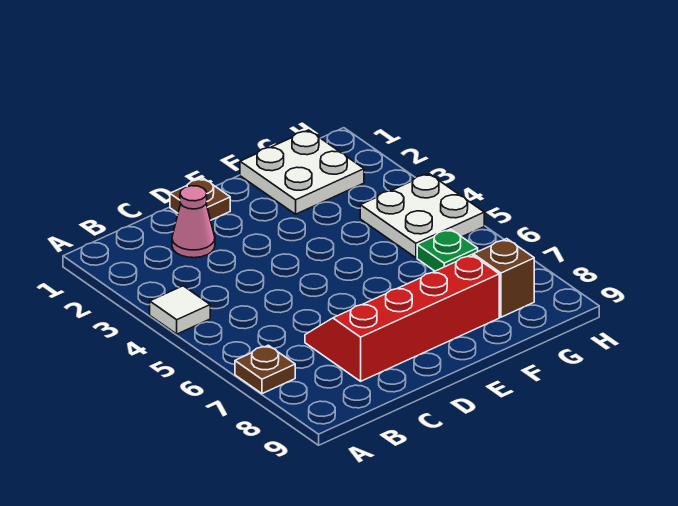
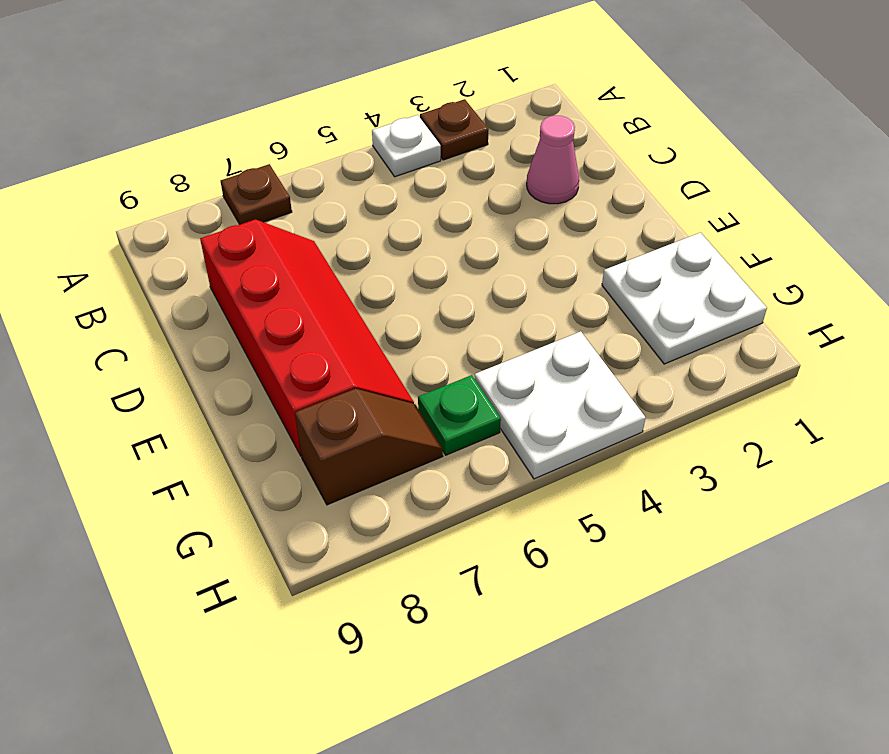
white 1x1 tile [150,286,210,334] -> white 1x1 plate [372,115,441,177]
brown 1x1 plate [170,178,230,220] -> brown 1x1 plate moved to [420,99,489,160]

